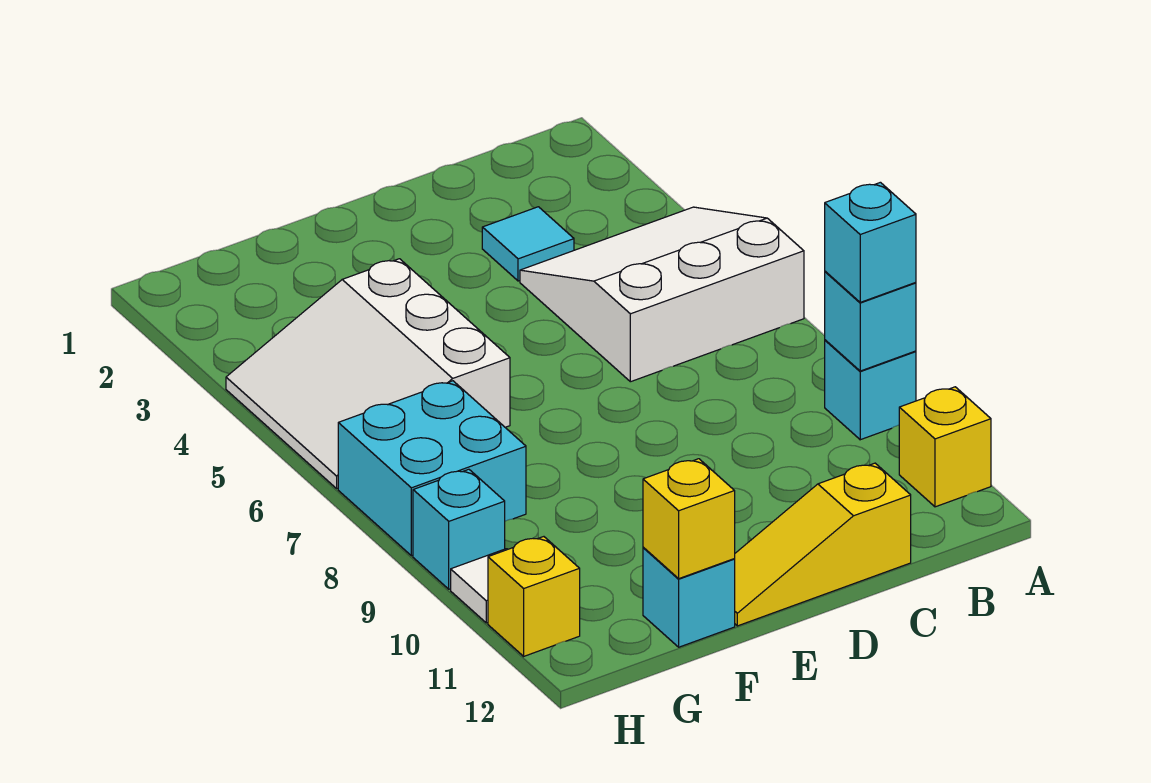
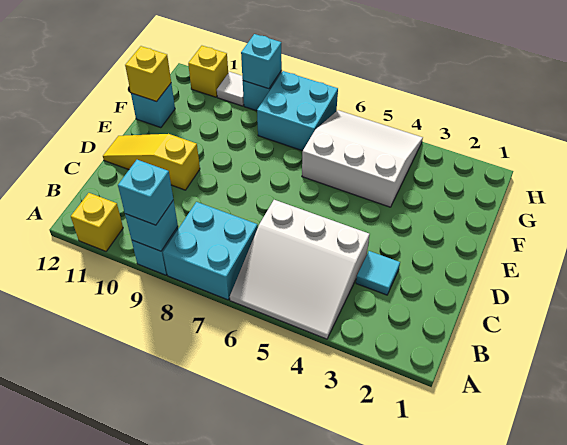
white 3x3 slope [520,207,804,382] -> white 3x3 slope turned to [230,200,370,339]
none -> cyan 2x2 brick [163,202,258,300]
yellow 1x3 slope [734,463,911,626] -> yellow 1x3 slope turned to [103,134,200,190]
none -> cyan 1x1 brick [241,34,282,89]

